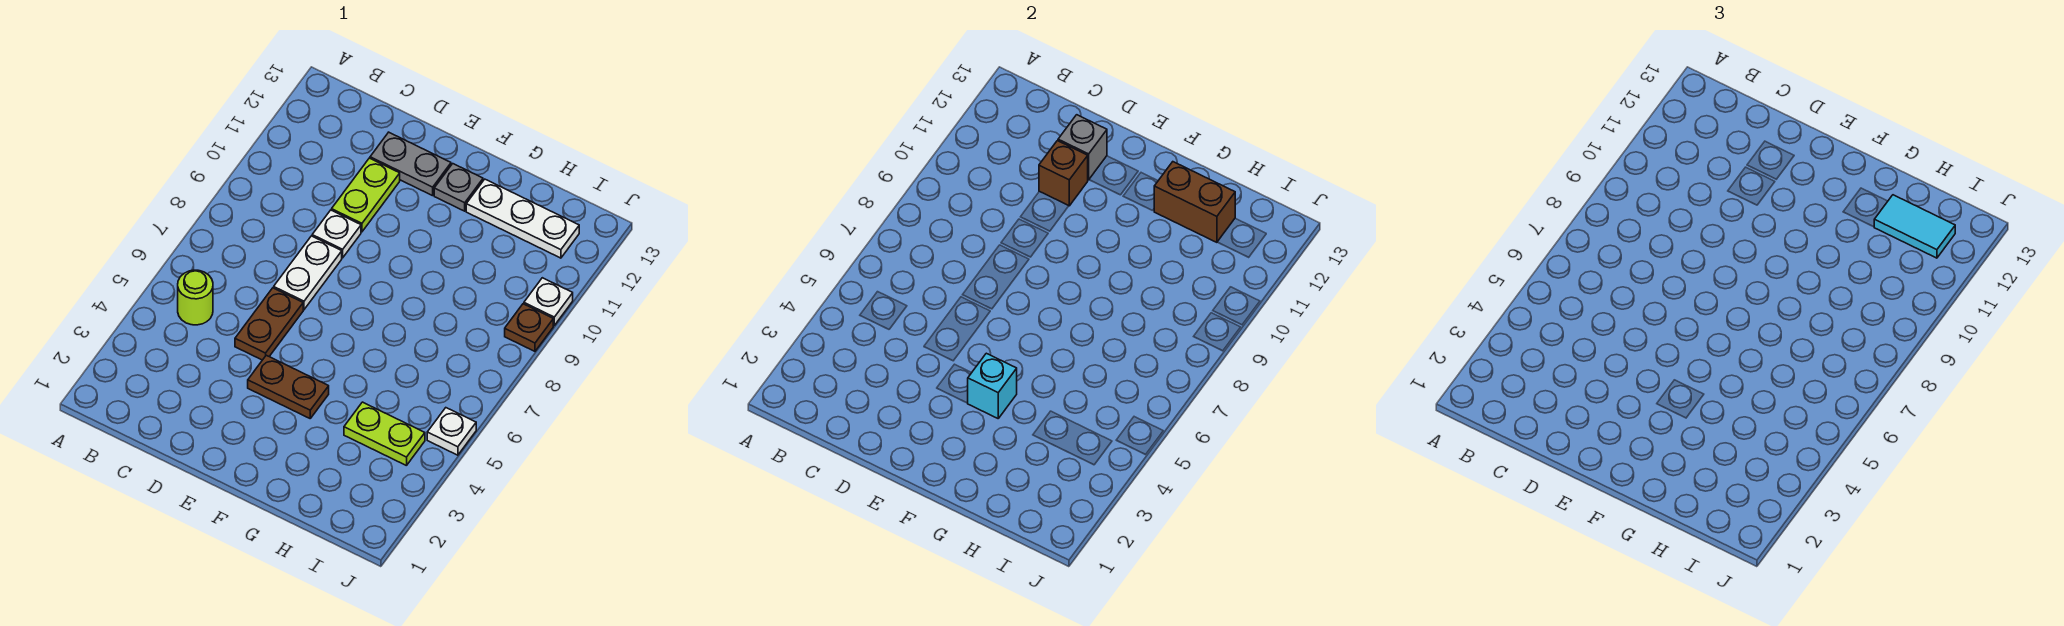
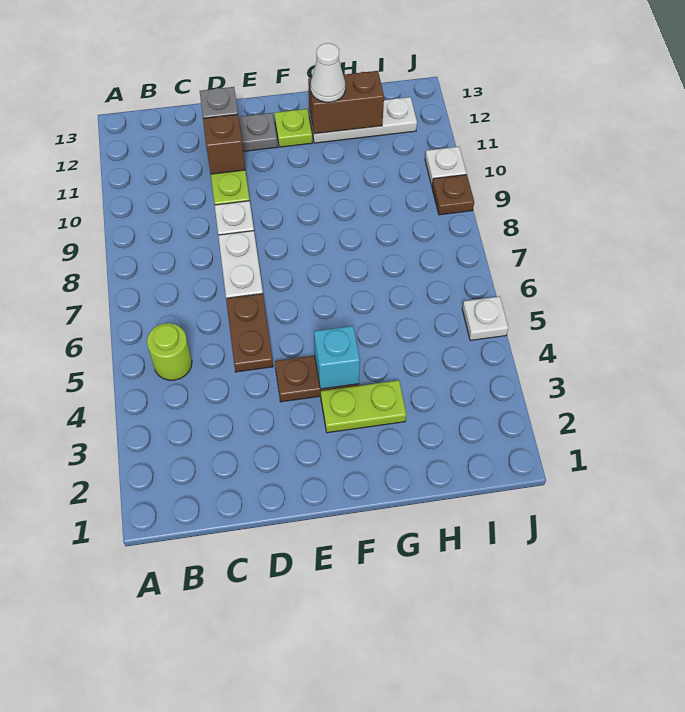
grey 1x1 plate [434,164,483,211] -> lime 1x1 plate [274,109,312,147]
none -> white 1x1 cone [311,43,345,102]
lime 1x2 plate [344,402,425,466] -> lime 1x2 plate moved to [321,380,406,433]
cyan 1x2 tile [1874,195,1955,258] -> none

